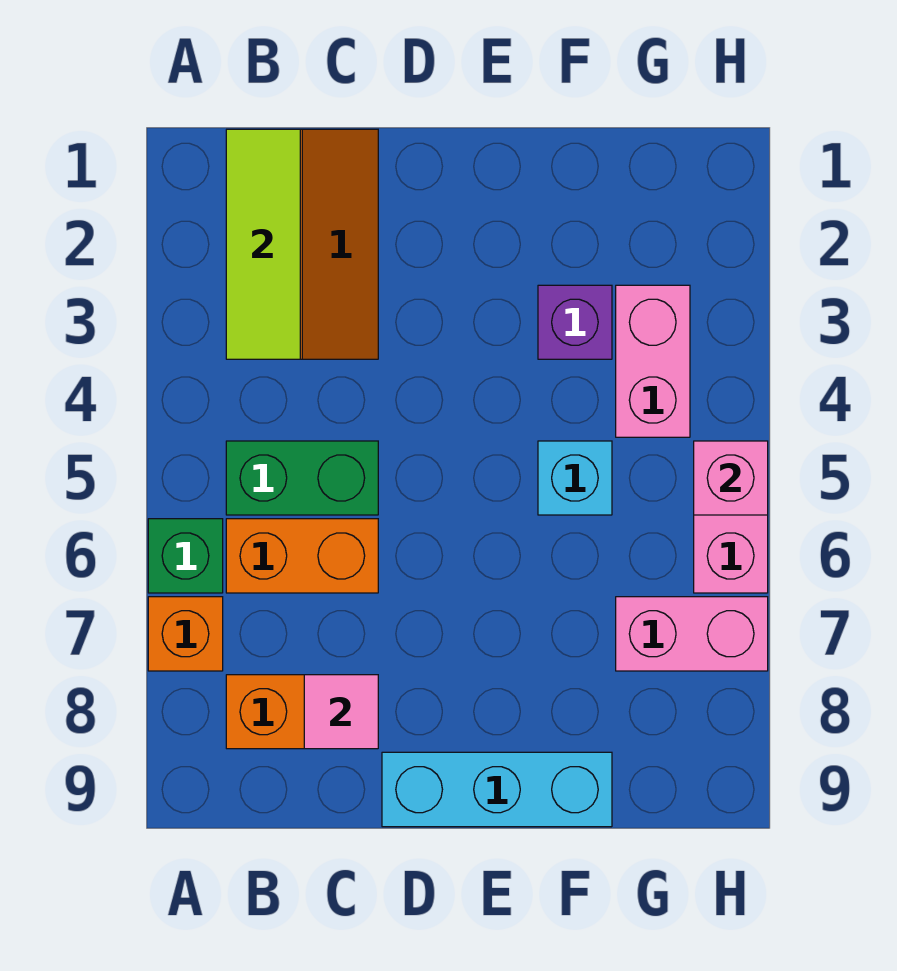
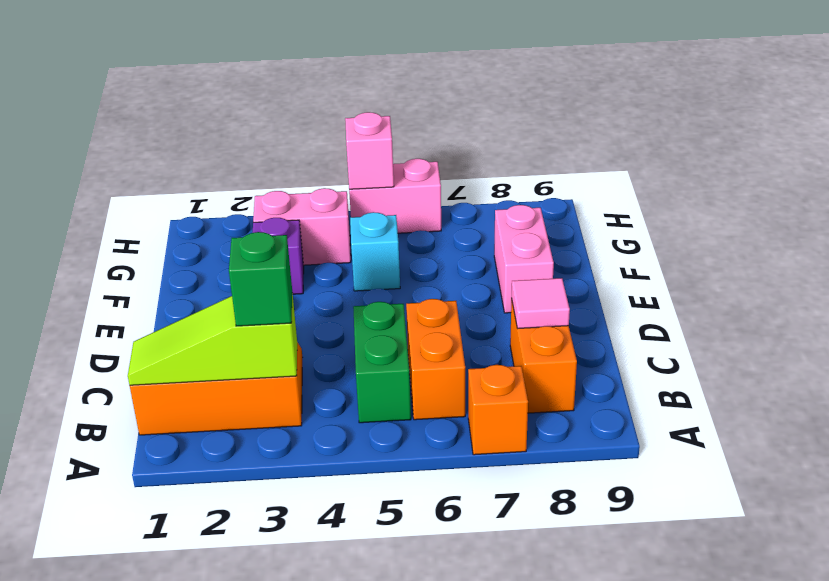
green 1x1 brick [148,519,223,593] -> green 1x1 brick moved to [229,232,292,326]
lime 1x3 tile [226,129,300,359] -> lime 1x3 slope [128,293,297,385]
cyan 1x3 brick [382,752,612,827] -> none
pink 1x2 brick [616,597,768,671] -> pink 1x2 brick moved to [494,205,554,313]

